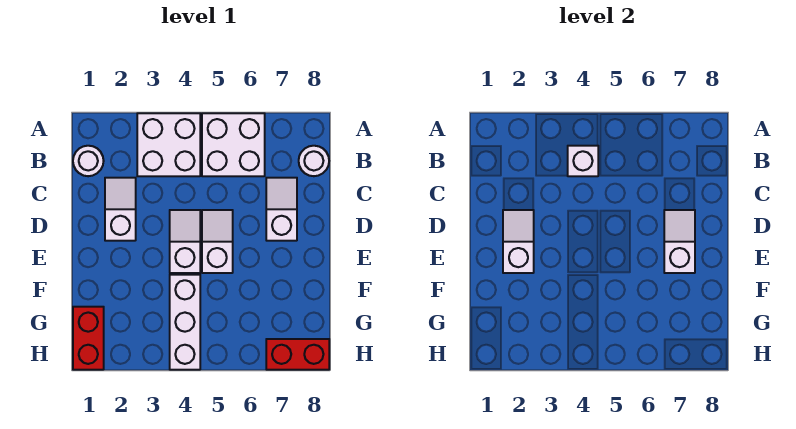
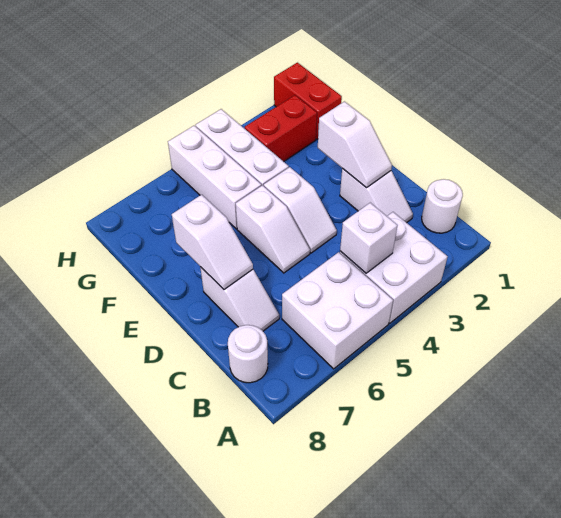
none -> white 1x3 brick [168,126,261,229]
red 1x2 brick [266,339,329,370] -> red 1x2 brick moved to [245,95,317,162]

